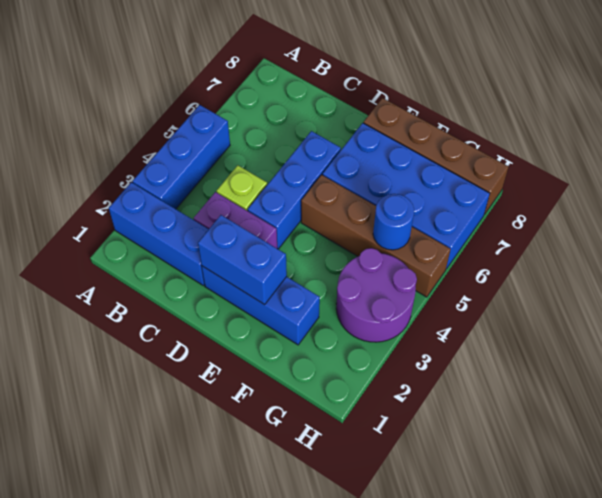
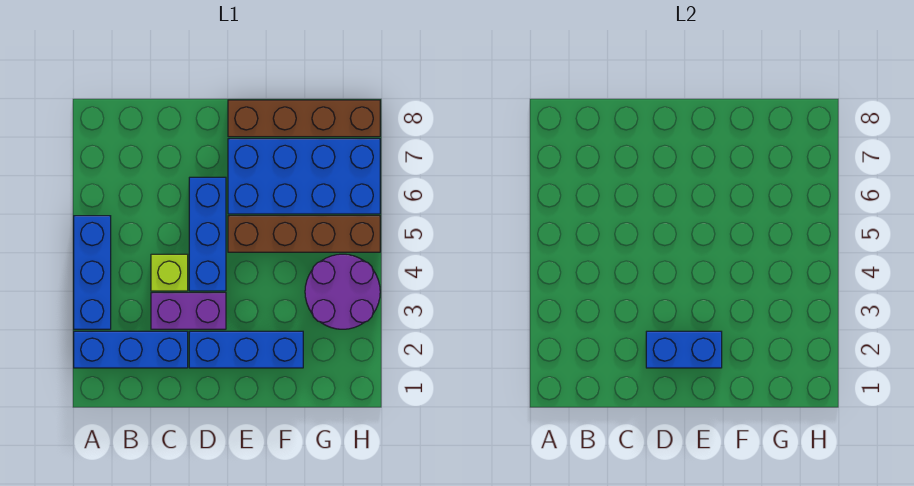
blue 1x1 round brick [373,194,414,250] -> none

